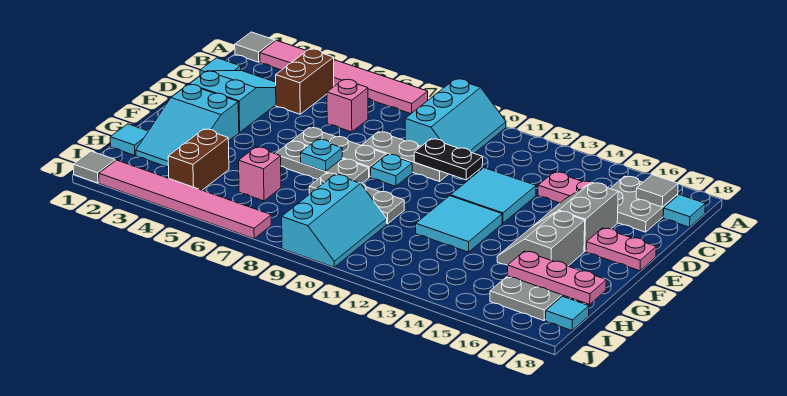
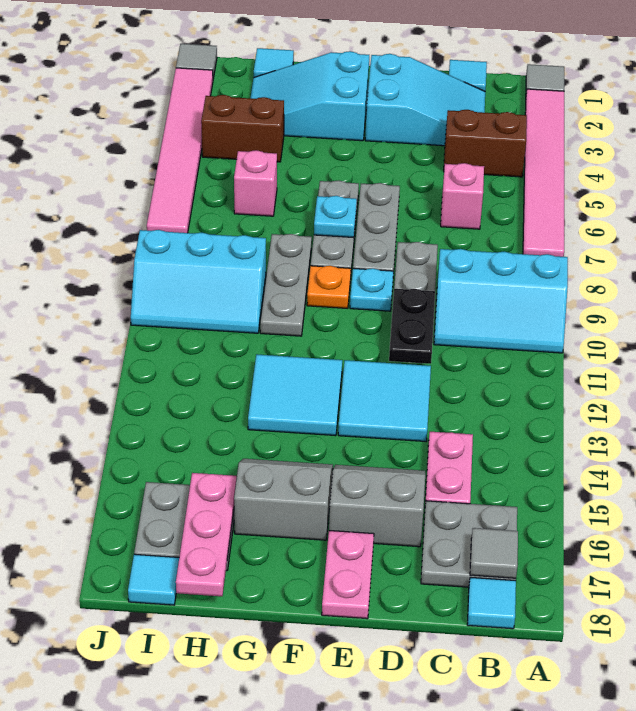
none -> orange 1x1 plate [307,266,351,308]

